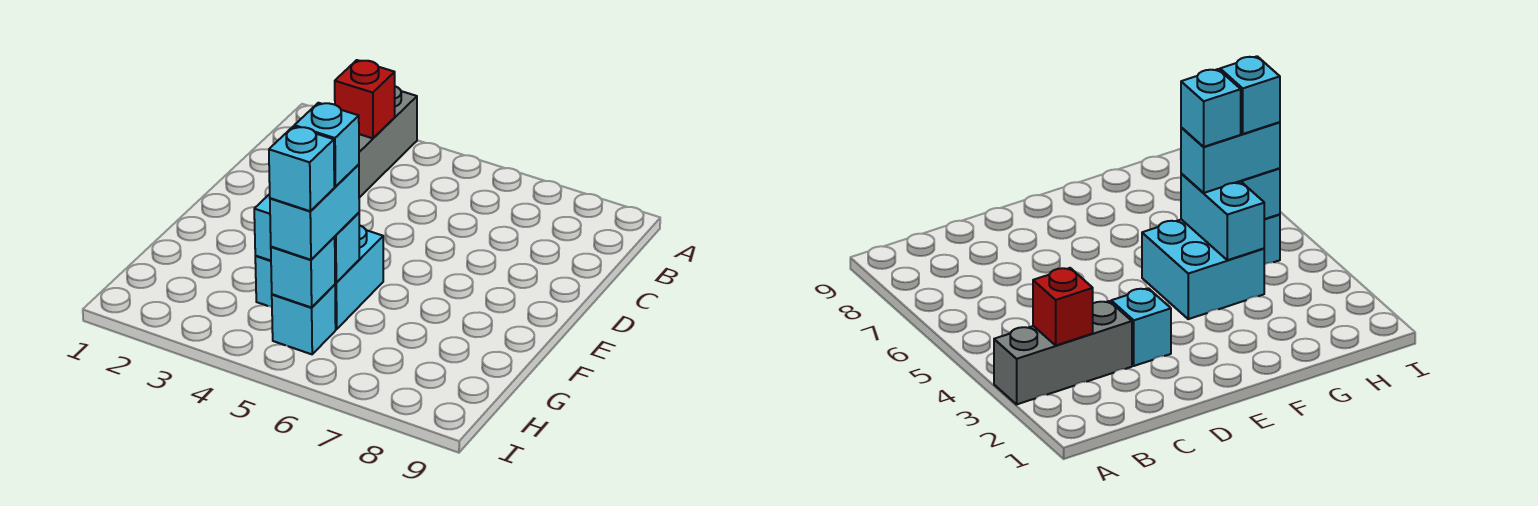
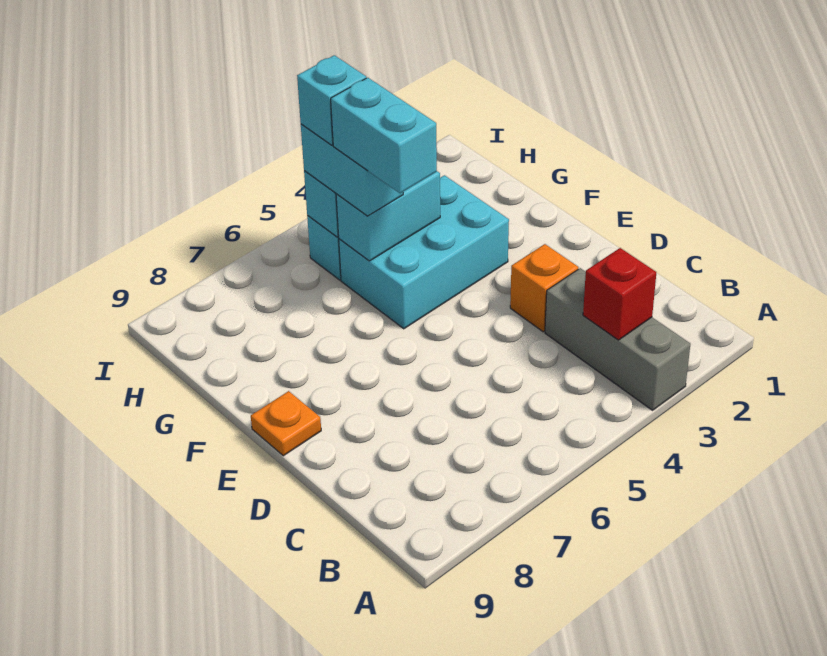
cyan 1x1 brick [1111,288,1171,366] -> orange 1x1 brick [510,244,579,332]
none -> orange 1x1 plate [251,391,321,456]
cyan 2x2 brick [255,225,383,329] -> cyan 2x3 brick [339,175,509,329]
cyan 1x1 brick [294,103,359,187] -> cyan 1x2 brick [331,78,437,193]

